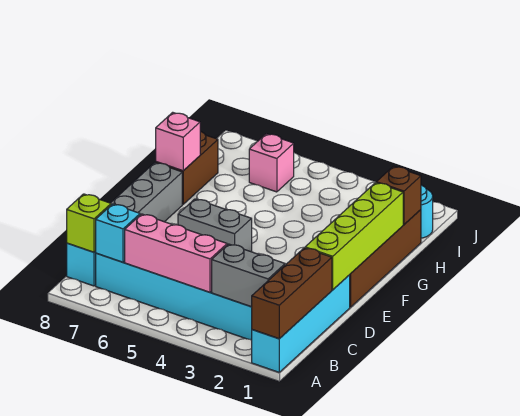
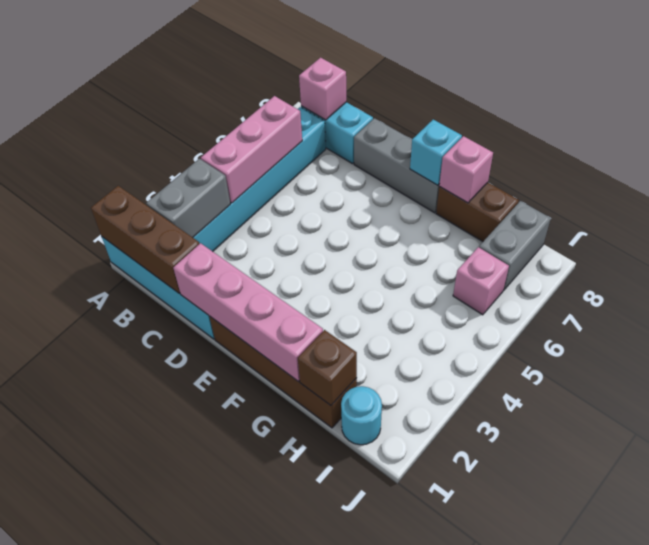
cyan 1x1 brick [96,204,140,262] -> cyan 1x1 brick moved to [410,120,462,185]
lime 1x1 brick [67,194,111,252] -> pink 1x1 brick [299,58,346,120]
lime 1x4 brick [305,183,403,290] -> pink 1x4 brick [173,243,323,381]
grey 1x2 brick [178,199,252,252] -> grey 1x2 brick moved to [479,201,551,290]

